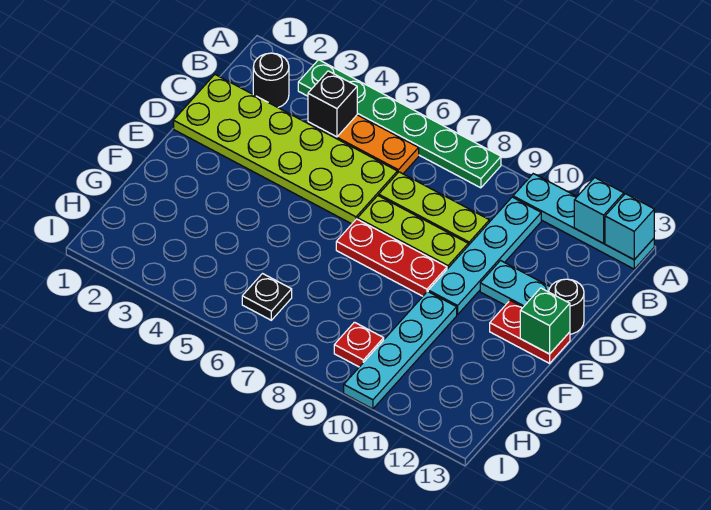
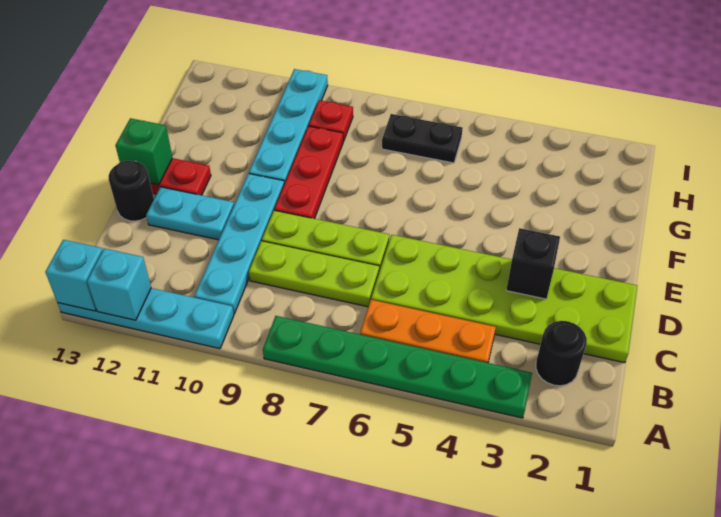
black 1x1 brick [308,71,357,137] -> black 1x1 brick moved to [506,228,560,299]
red 1x3 plate [336,219,447,296] -> red 1x3 plate turned to [274,126,343,219]
black 1x1 plate [242,274,292,320] -> black 1x2 plate [382,114,463,163]

